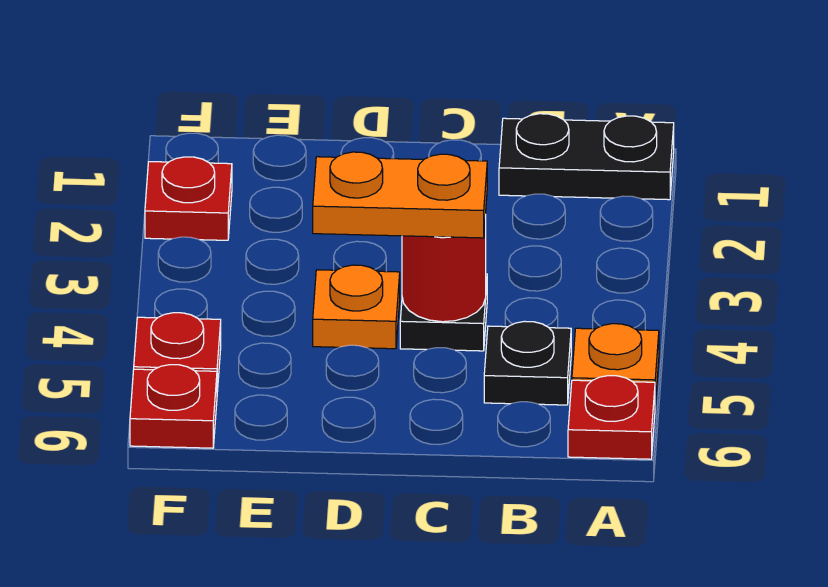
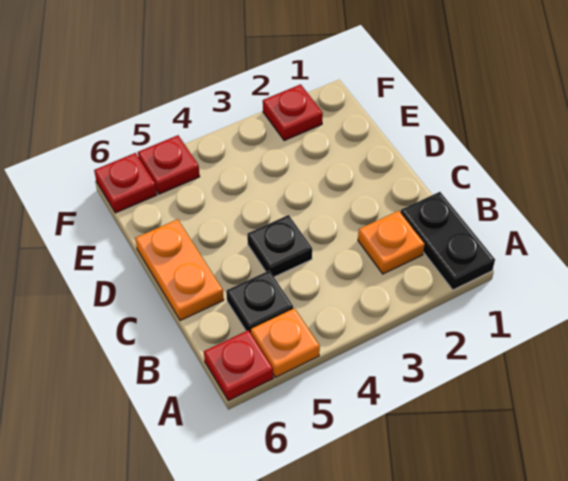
red 1x1 round brick [402,215,486,322] -> none
orange 1x2 plate [313,152,487,238] -> orange 1x2 plate moved to [135,219,224,321]
orange 1x1 plate [313,265,400,349] -> orange 1x1 plate moved to [358,211,425,274]

